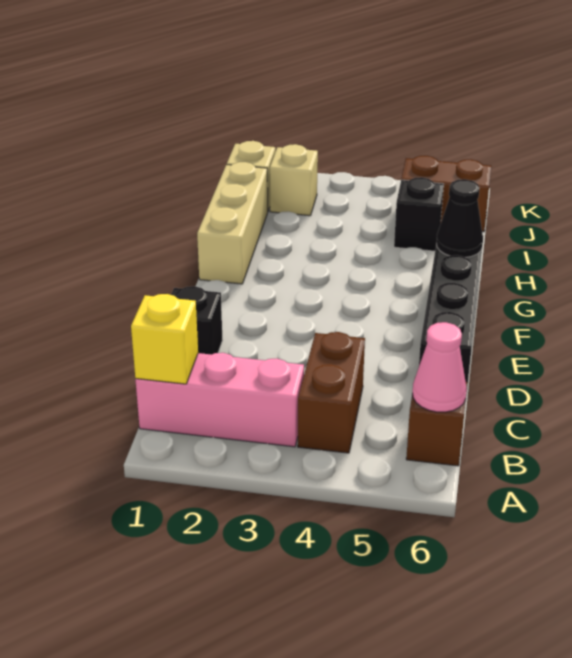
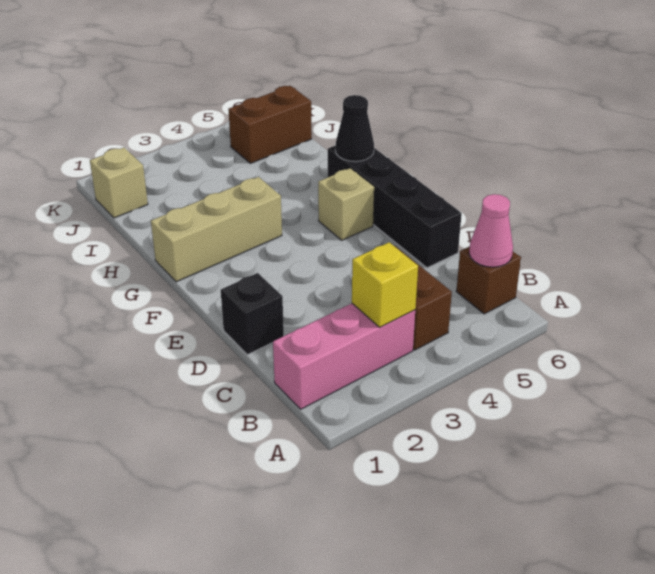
yellow 1x1 brick [131,294,198,384] -> yellow 1x1 brick moved to [352,242,418,327]
tan 1x3 brick [197,162,268,284] -> tan 1x3 brick turned to [151,177,282,282]
black 1x1 brick [394,177,444,251] -> none
tan 1x1 brick [270,144,318,216] -> tan 1x1 brick moved to [318,168,374,240]

